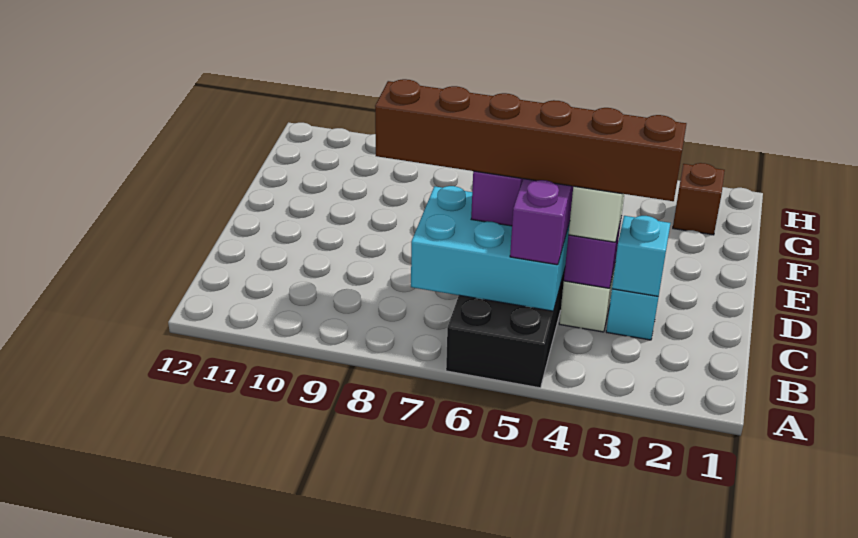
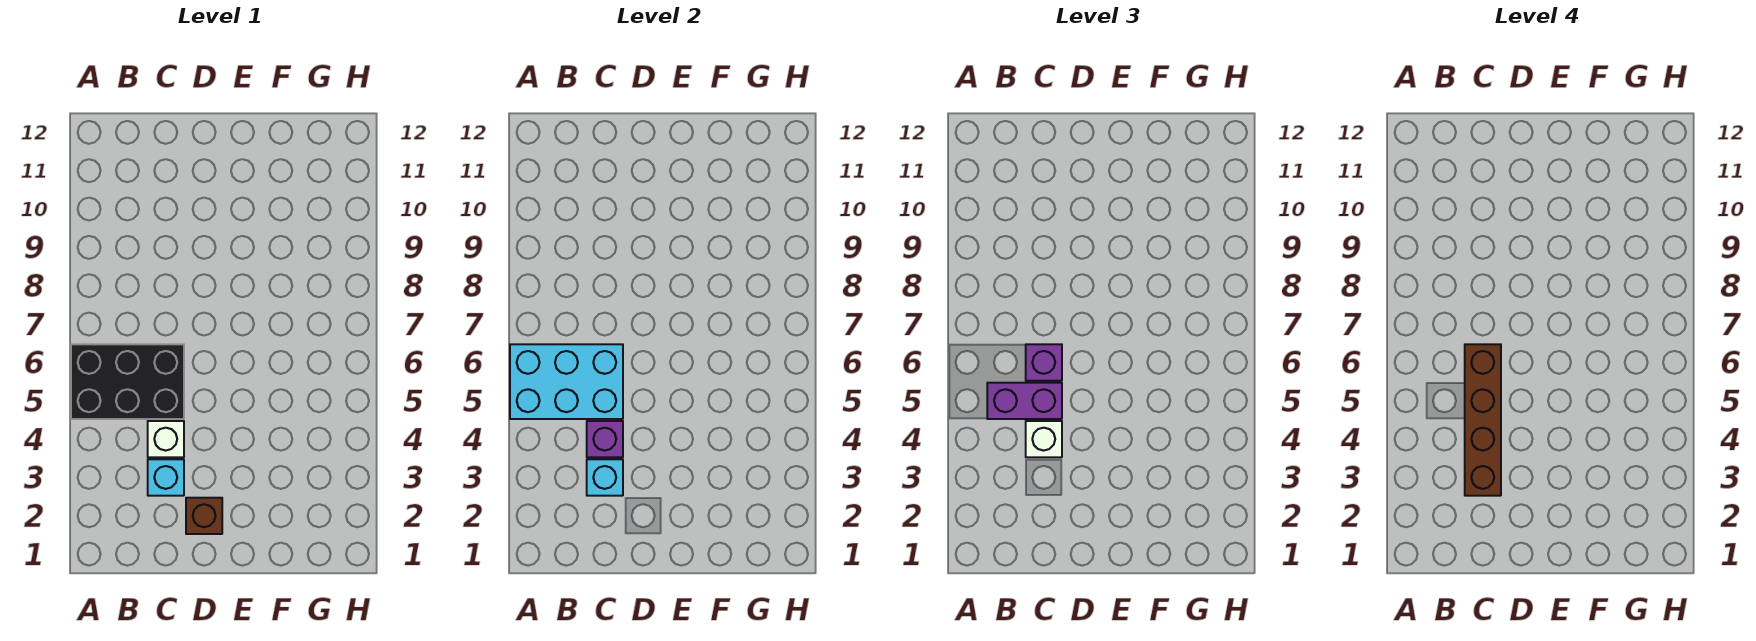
cyan 2x3 brick [411,186,570,311] -> cyan 2x3 brick turned to [510,344,623,419]
brown 1x6 brick [375,79,686,201] -> brown 1x4 brick [1465,344,1501,496]
brown 1x1 brick [673,163,725,235] -> brown 1x1 brick moved to [186,498,222,534]

